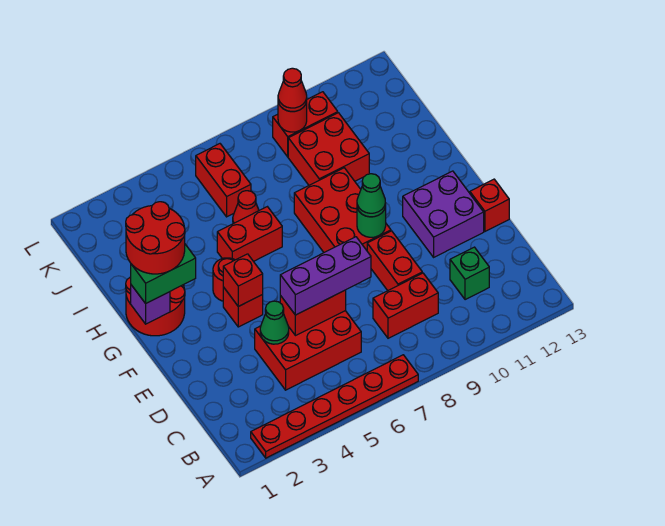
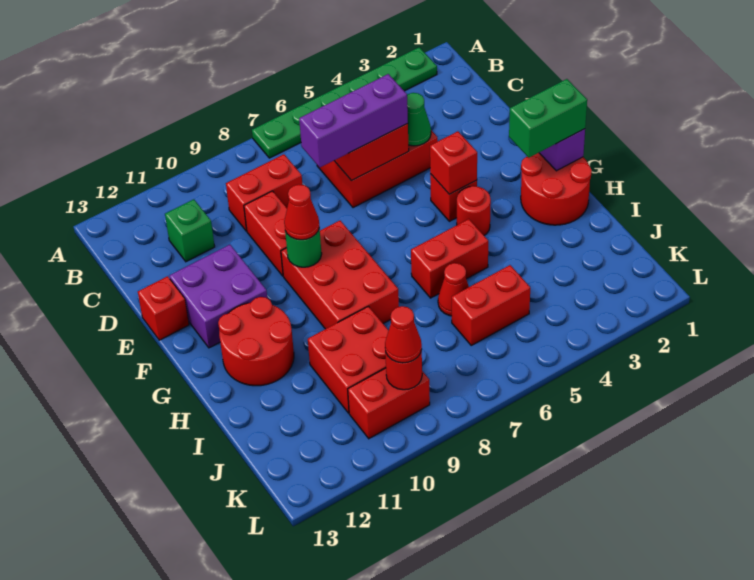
red 1x6 plate [251,355,418,458] -> green 1x6 plate [252,47,437,158]
green 1x1 cone [357,174,386,217] -> red 1x1 cone [284,184,319,240]
red 2x2 round brick [126,202,185,274] -> red 2x2 round brick moved to [218,297,294,386]
red 1x2 brick [196,144,251,217] -> red 1x2 brick turned to [452,265,530,345]

